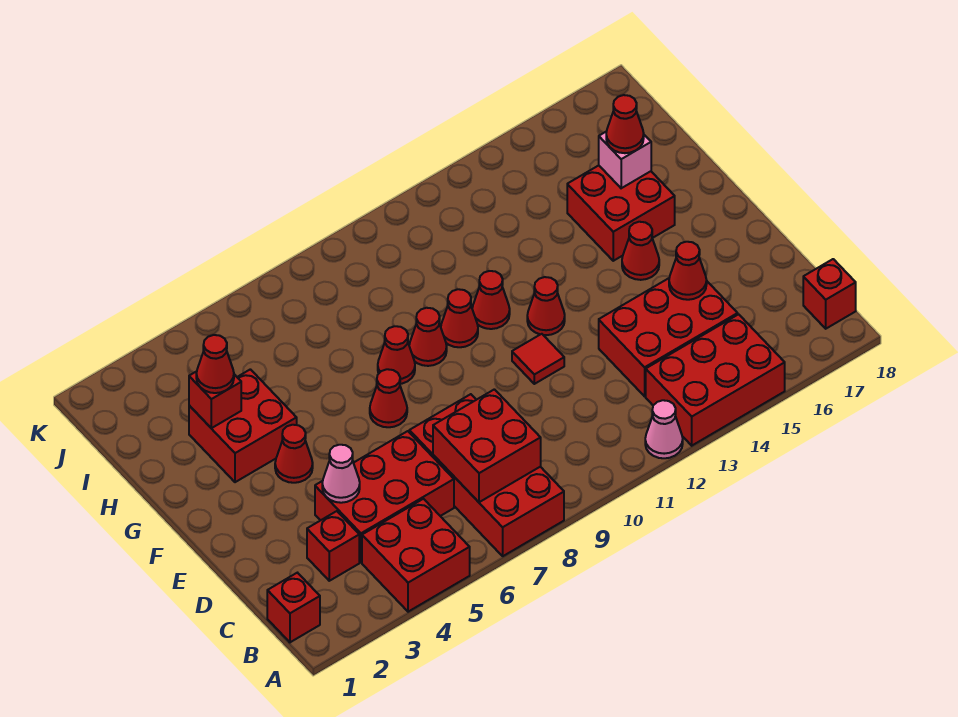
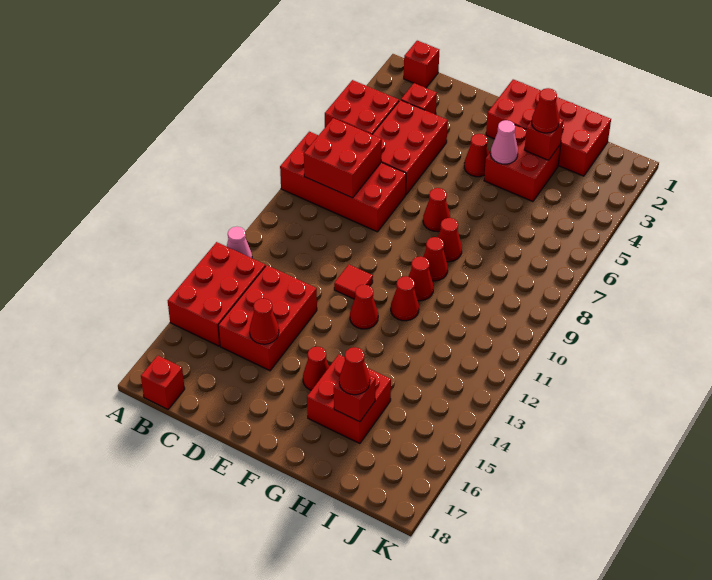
pink 1x1 cone [322,445,360,503] -> pink 1x1 cone moved to [491,120,518,164]
none -> red 2x4 brick [486,79,611,176]
pink 1x1 brick [599,131,651,188] -> red 1x1 brick [334,375,376,422]

